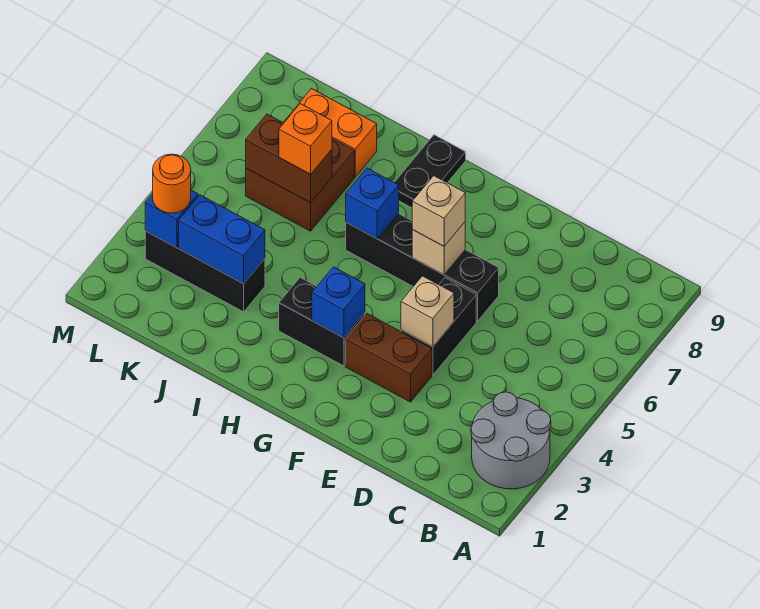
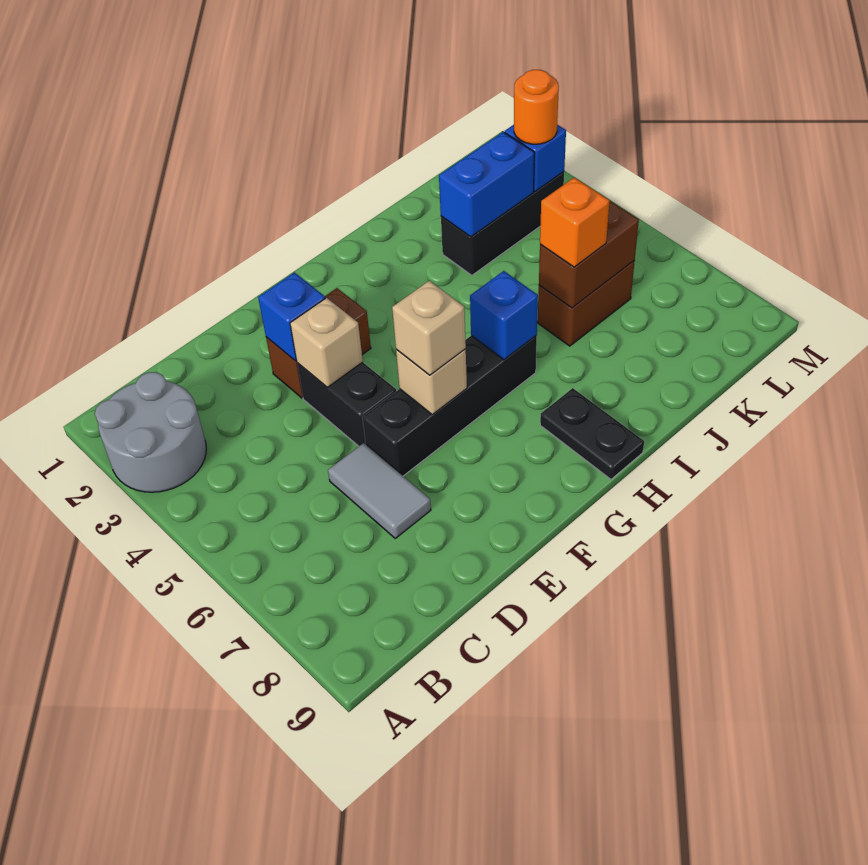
none -> grey 1x2 tile [328,443,431,538]
black 1x2 brick [279,277,365,366] -> none
blue 1x1 brick [312,267,365,338] -> blue 1x1 brick moved to [258,273,325,361]
brown 2x2 brick [246,116,354,231] -> brown 1x2 brick [538,260,635,346]
orange 1x2 brick [290,89,377,177] -> none

